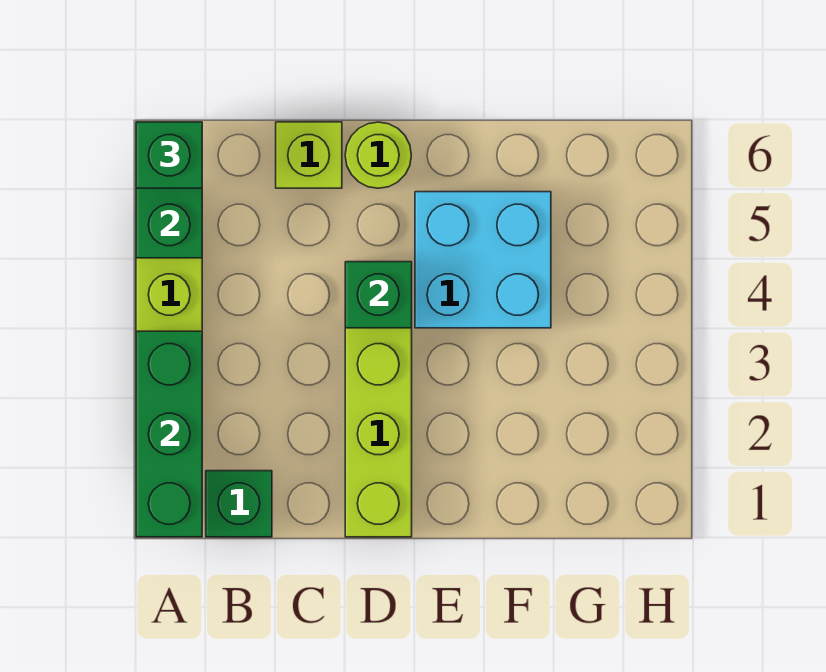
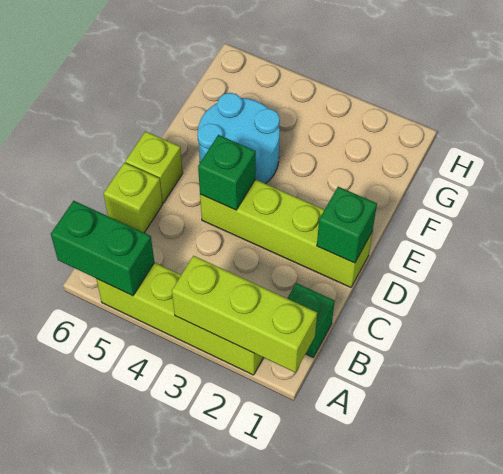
green 1x3 brick [136,331,202,537] -> lime 1x3 brick [172,256,317,372]
green 1x1 brick [136,122,202,188] -> green 1x1 brick moved to [317,187,377,263]
lime 1x1 round brick [345,122,411,188] -> lime 1x1 brick [125,131,183,203]
cyan 2x2 brick [415,192,551,328] -> cyan 2x2 round brick [197,93,280,184]

